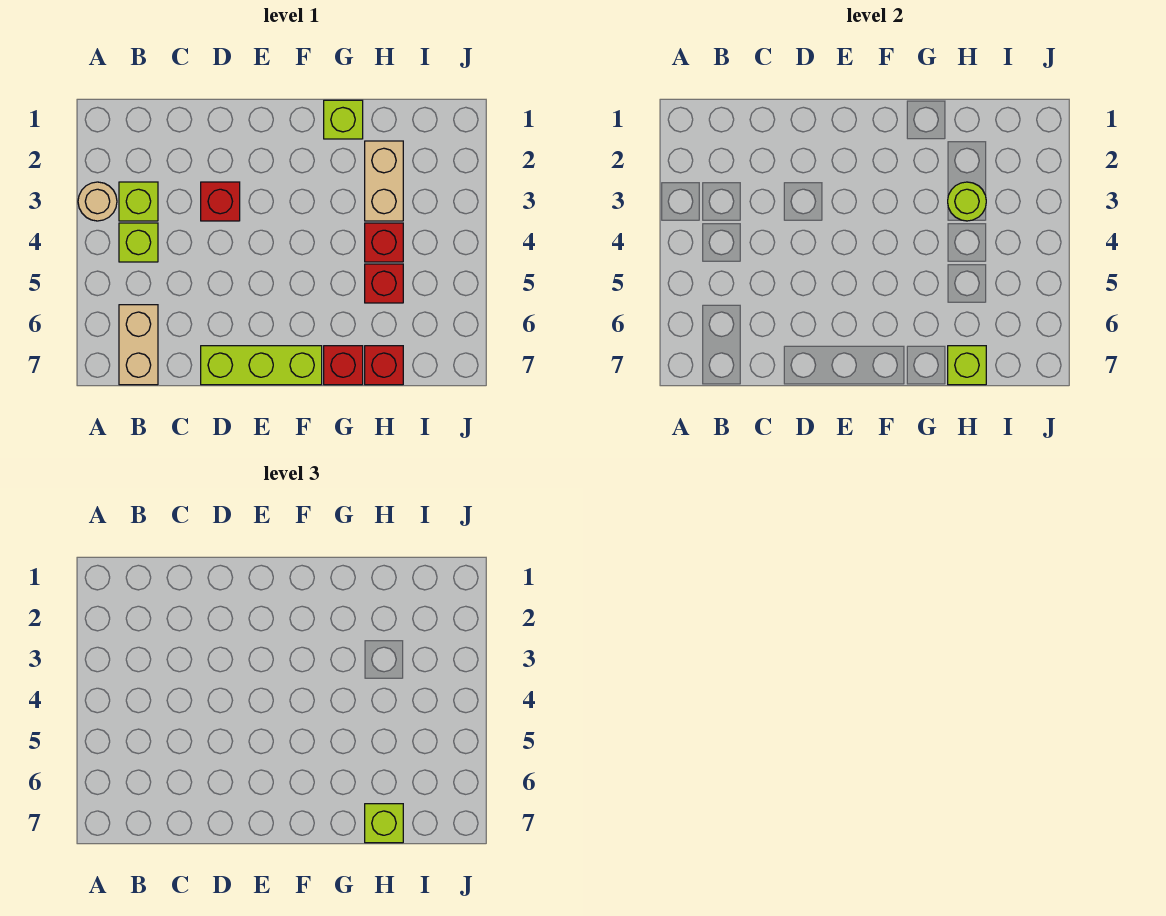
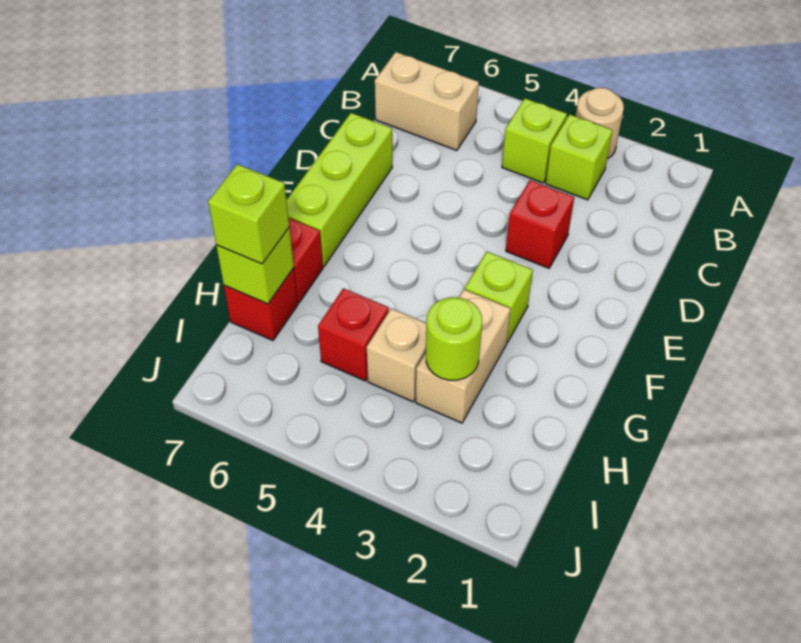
lime 1x1 brick [324,100,363,139] -> lime 1x1 brick moved to [465,252,533,343]
tan 1x2 brick [365,141,403,221] -> tan 1x2 brick turned to [416,289,511,423]
red 1x1 brick [365,223,403,262] -> tan 1x1 brick [367,308,427,402]

